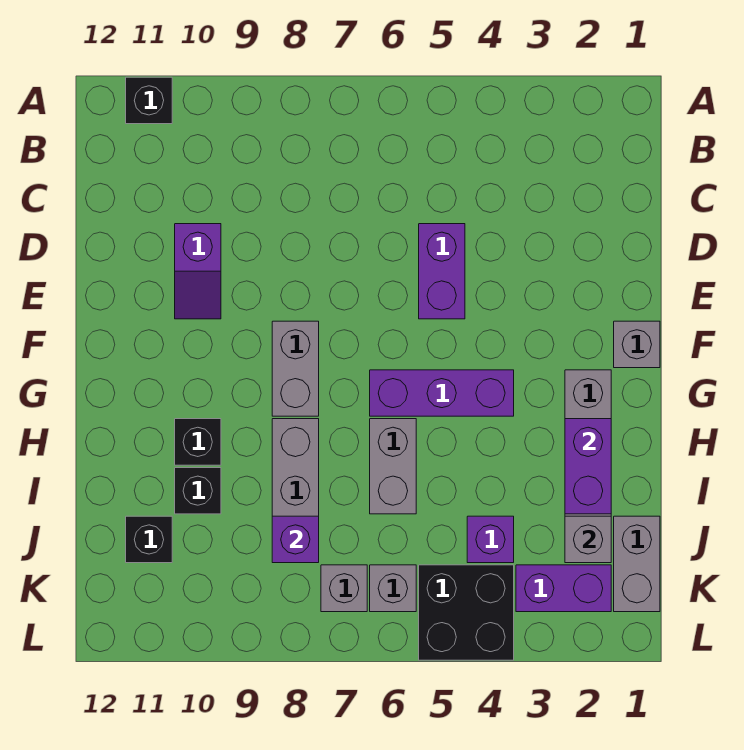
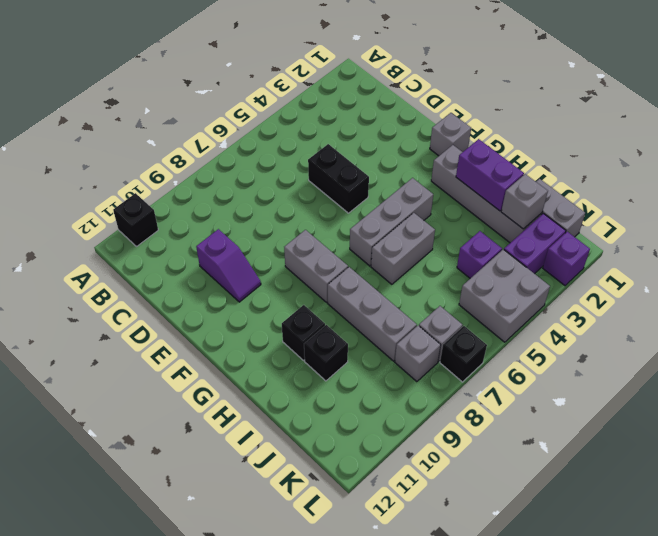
purple 1x2 brick [419,224,465,319] -> black 1x2 brick [308,144,369,213]
purple 1x3 brick [370,370,514,416] -> grey 1x3 brick [350,178,433,266]
grey 1x2 brick [370,419,416,514] -> grey 1x2 brick turned to [371,213,435,284]
purple 1x1 brick [272,516,319,563] -> purple 1x1 brick moved to [543,232,590,286]
black 1x1 brick [126,516,172,563] -> black 1x1 brick moved to [440,326,487,382]
black 2x2 brick [419,565,514,660] -> grey 2x2 brick [459,249,550,342]
grey 1x1 brick [370,565,416,612] -> grey 1x1 brick moved to [395,326,441,382]

